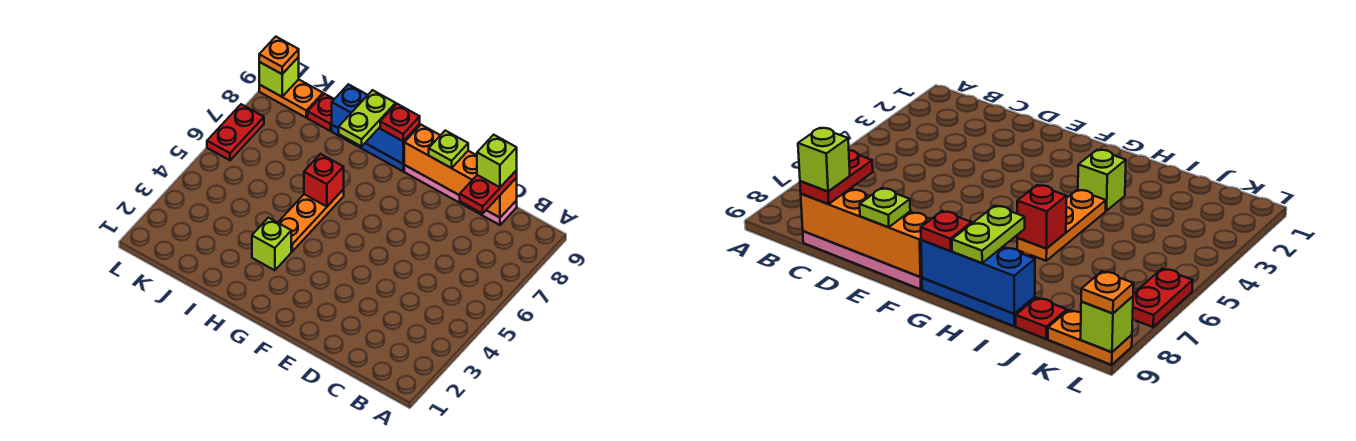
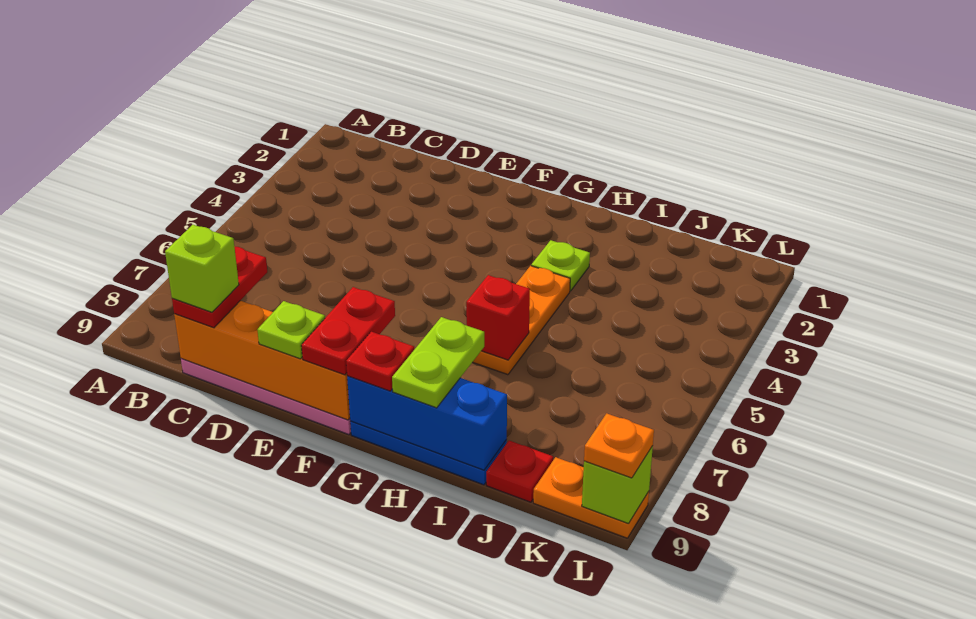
lime 1x1 brick [252,218,291,270] -> lime 1x1 plate [531,240,590,291]
red 1x2 plate [207,104,264,160] -> red 1x2 plate moved to [301,287,395,375]

